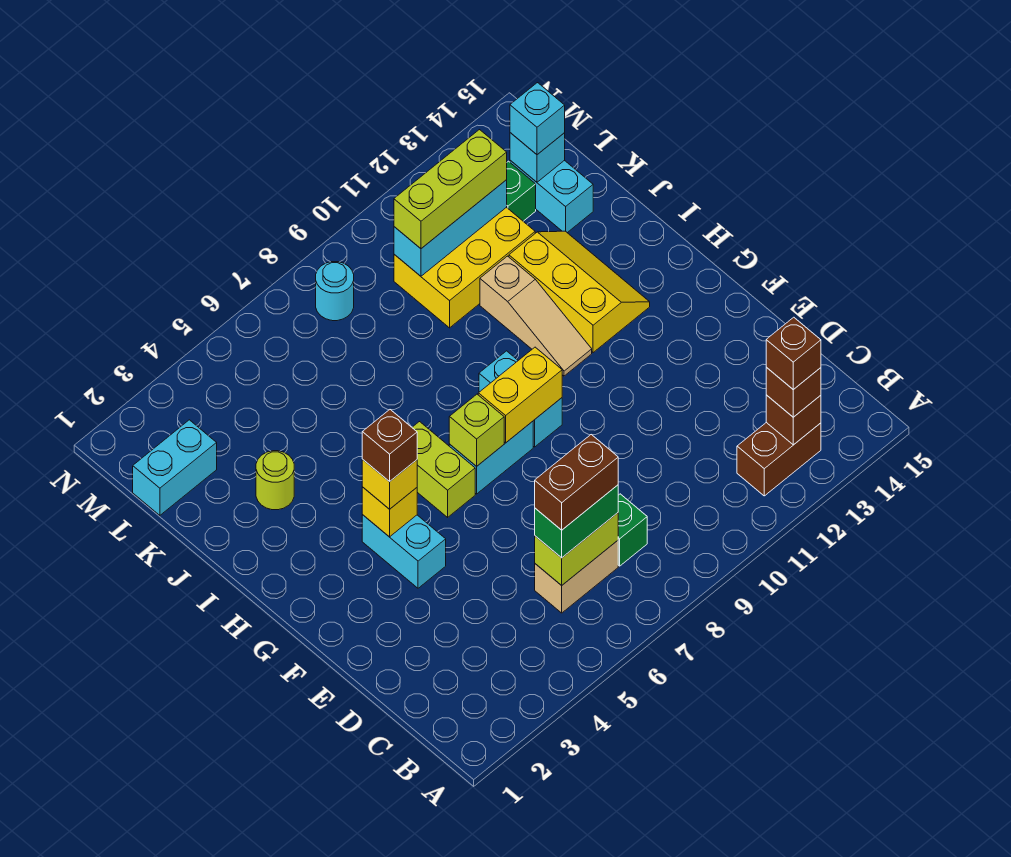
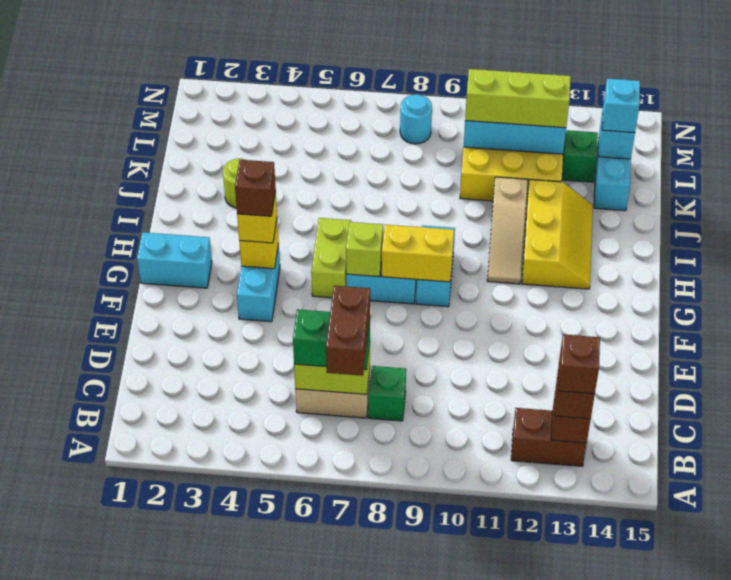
brown 1x2 brick [535,435,618,530] -> brown 1x2 brick turned to [326,286,370,376]
cyan 1x2 brick [133,420,217,515] -> cyan 1x2 brick moved to [137,232,212,288]

